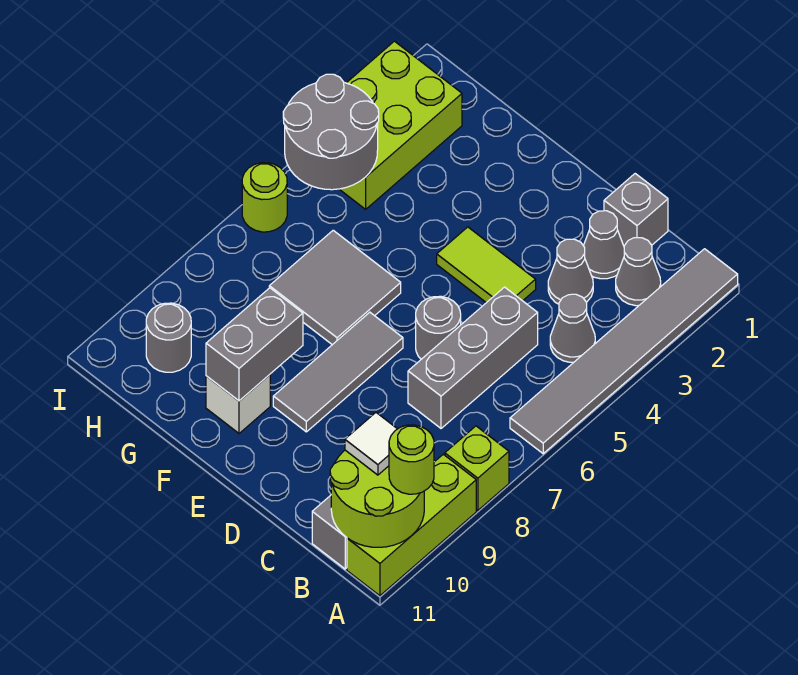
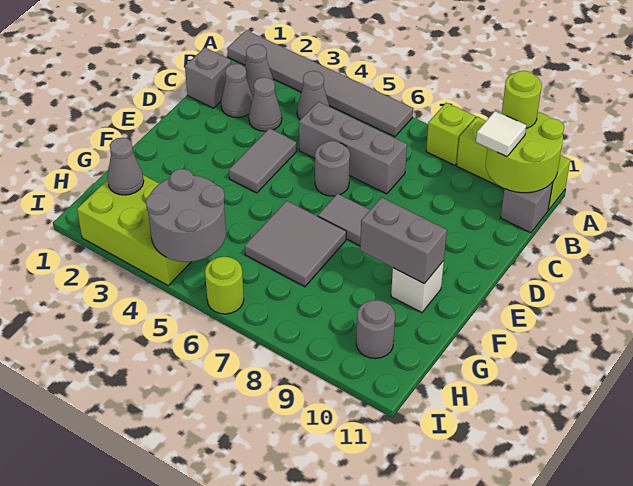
lime 1x2 tile [437,227,536,303] -> grey 1x2 tile [229,128,297,193]
none -> grey 1x1 cone [107,138,144,195]

